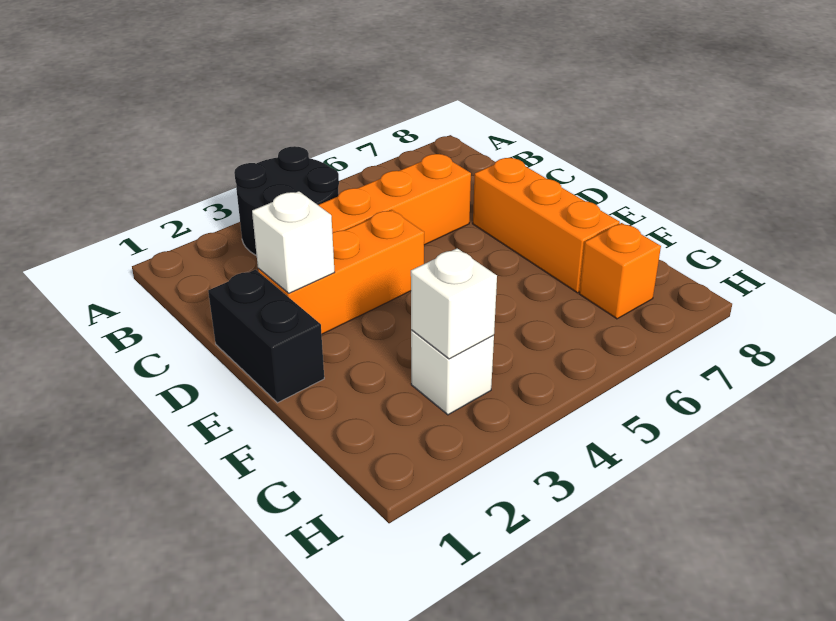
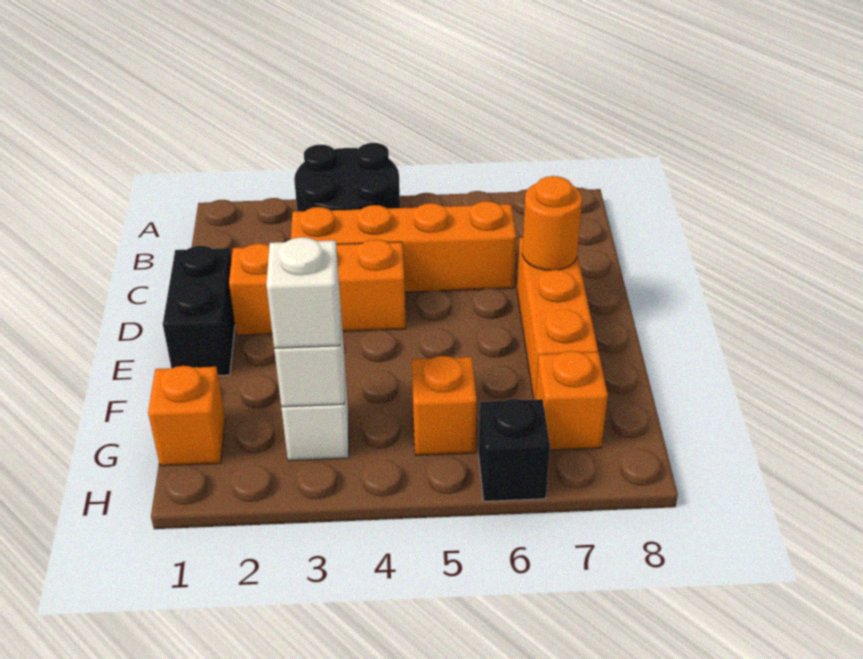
white 1x1 brick [252,191,335,293] -> white 1x1 brick moved to [266,237,340,348]
none -> orange 1x1 round brick [522,176,582,270]
none -> orange 1x1 brick [148,366,225,466]
none -> orange 1x1 brick [412,356,477,455]
none -> black 1x1 brick [479,399,550,501]

